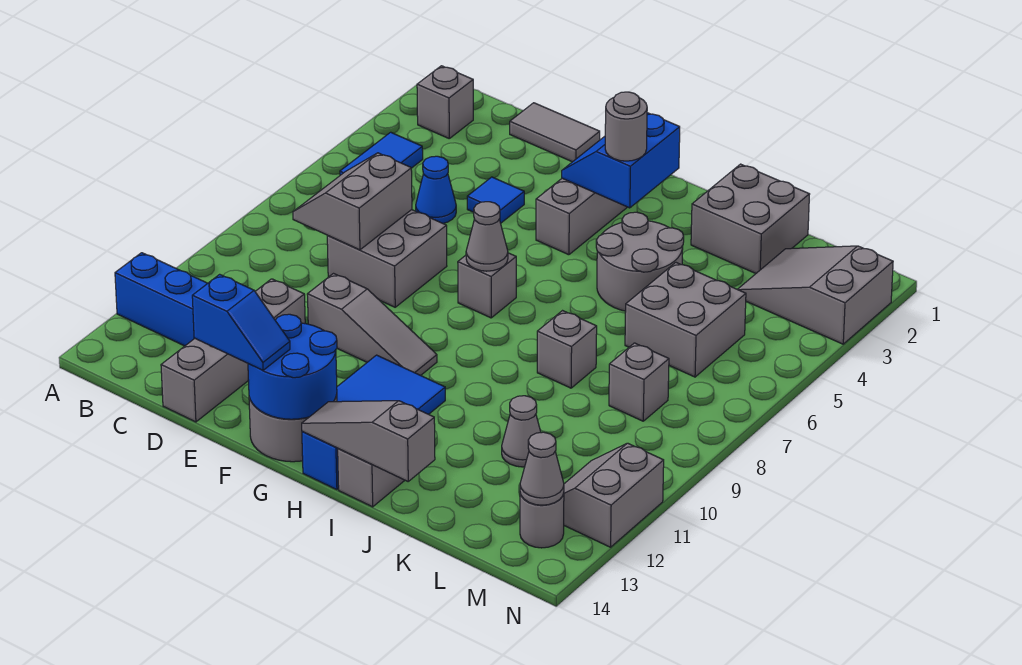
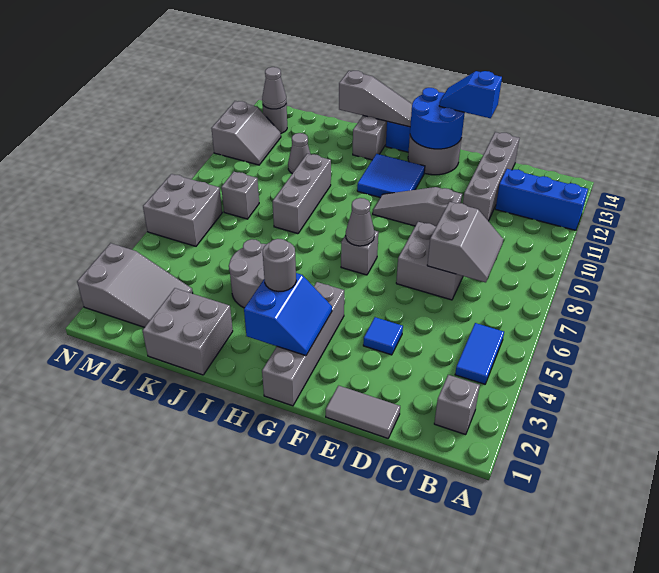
blue 1x1 cone [416,156,456,223] -> none
grey 1x1 brick [537,311,597,388] -> grey 1x3 brick [273,154,331,234]
grey 2x2 brick [625,263,746,377] -> grey 2x2 brick moved to [143,174,222,246]

